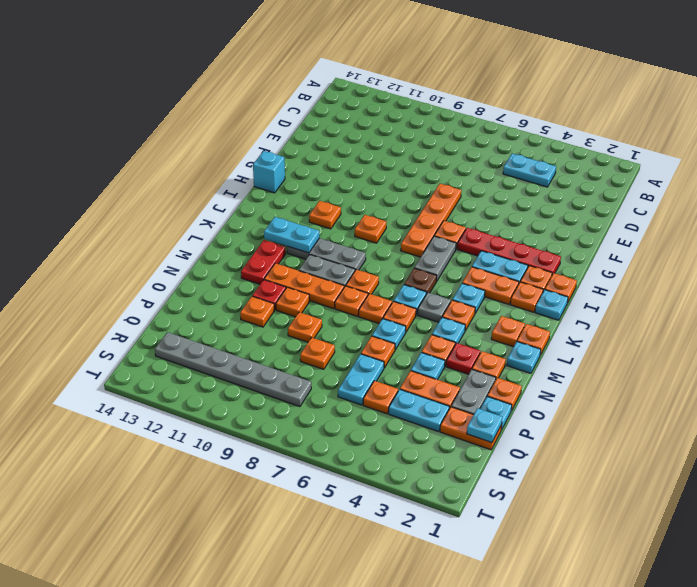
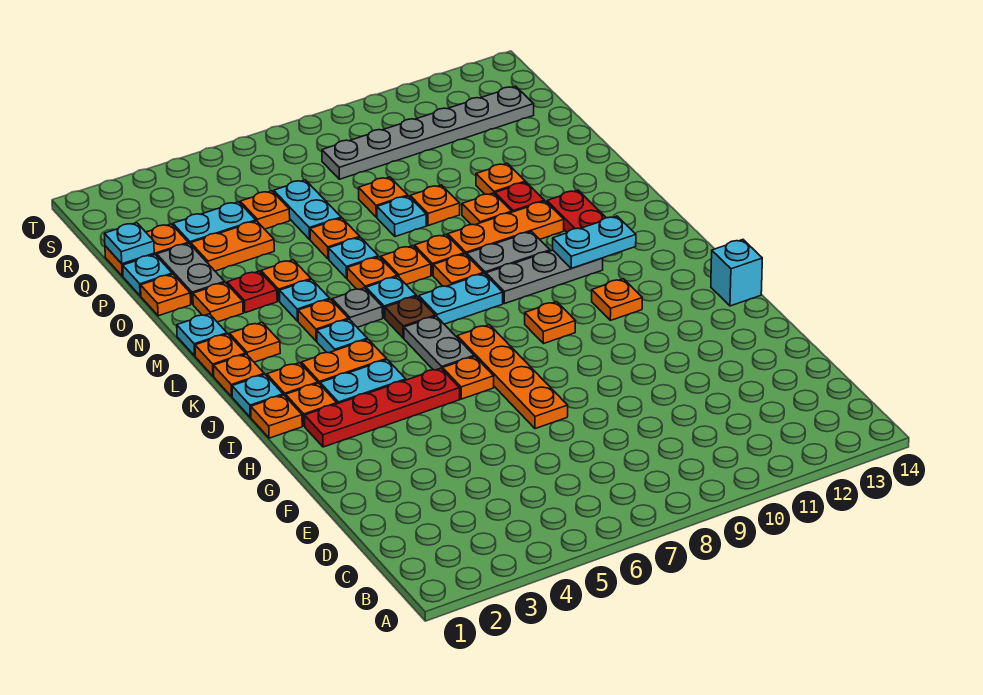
cyan 1x2 plate [503,154,556,187] -> cyan 1x2 plate moved to [419,274,503,324]
none -> orange 1x1 plate [214,354,264,397]
cyan 1x1 plate [411,352,445,380] -> cyan 1x1 plate moved to [377,196,426,237]

